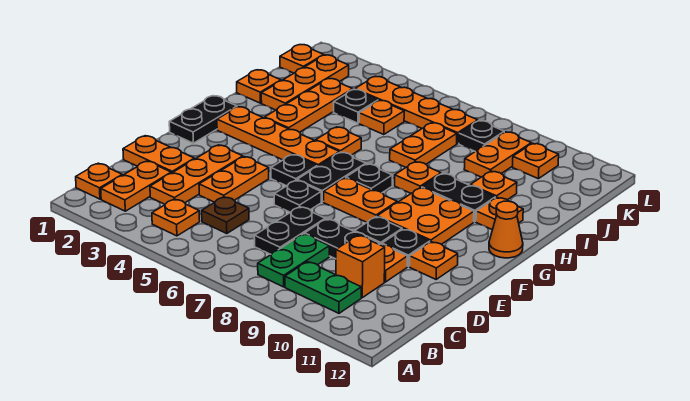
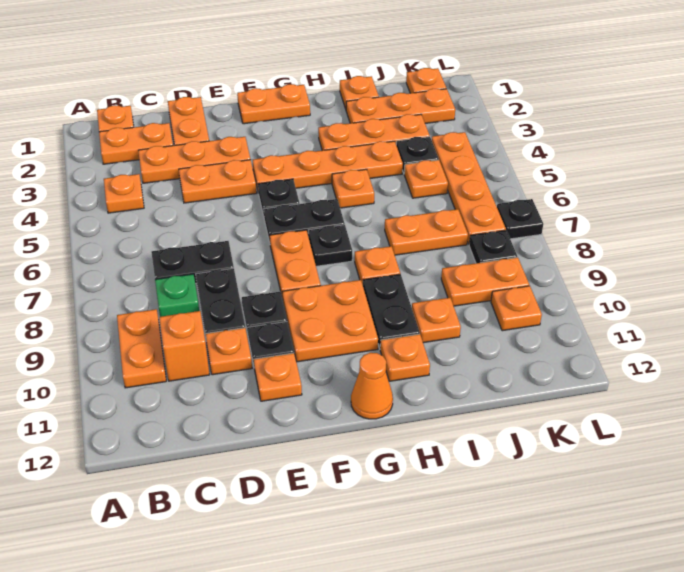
green 1x2 plate [258,234,329,287] -> green 1x1 plate [155,274,199,317]
green 1x2 plate [285,262,361,313] -> orange 1x2 plate [117,309,166,388]
brown 1x1 plate [202,197,249,234] -> none
black 1x1 plate [274,180,321,212] -> black 1x1 plate moved to [497,199,543,239]
black 1x2 plate [169,96,237,143] -> orange 1x2 plate [237,84,310,124]
orange 1x4 plate [217,107,339,166] -> orange 1x4 plate turned to [253,141,403,193]

